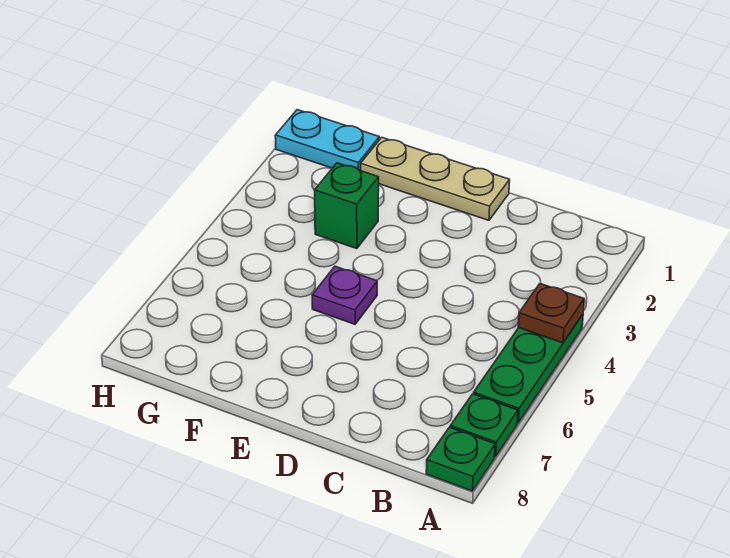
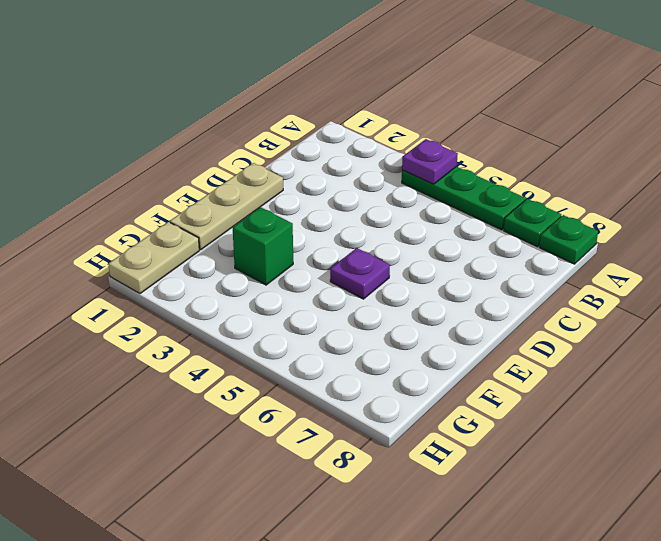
brown 1x1 plate [518,283,584,343] -> purple 1x1 plate [402,139,458,184]
cyan 1x2 plate [275,110,379,171] -> tan 1x2 plate [108,222,199,294]

